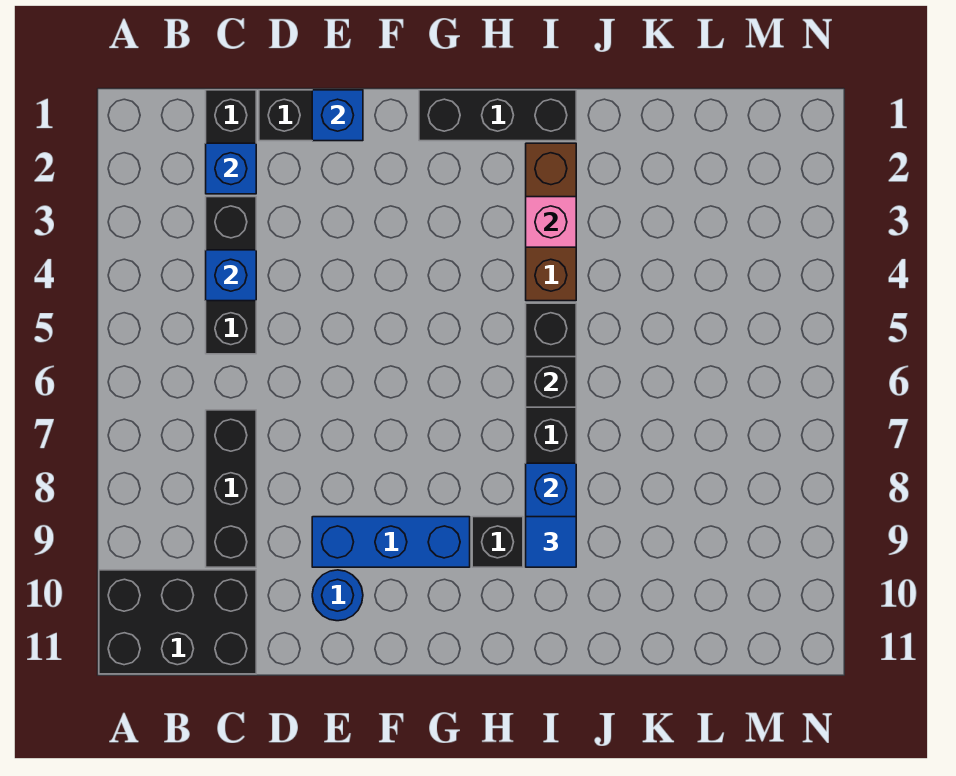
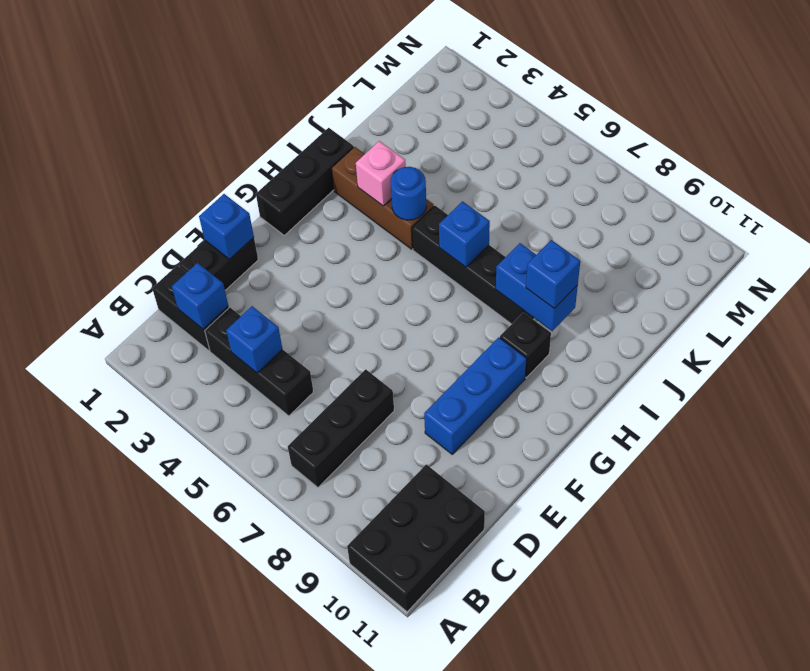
black 1x3 brick [206,410,256,567] -> black 1x3 brick turned to [288,369,394,487]
blue 1x1 round brick [312,570,363,621] -> blue 1x1 round brick moved to [390,167,426,220]
black 1x1 brick [526,357,576,407] -> blue 1x1 brick [439,201,490,267]
blue 1x1 tile [526,517,576,567] -> blue 1x1 brick [526,240,580,308]

